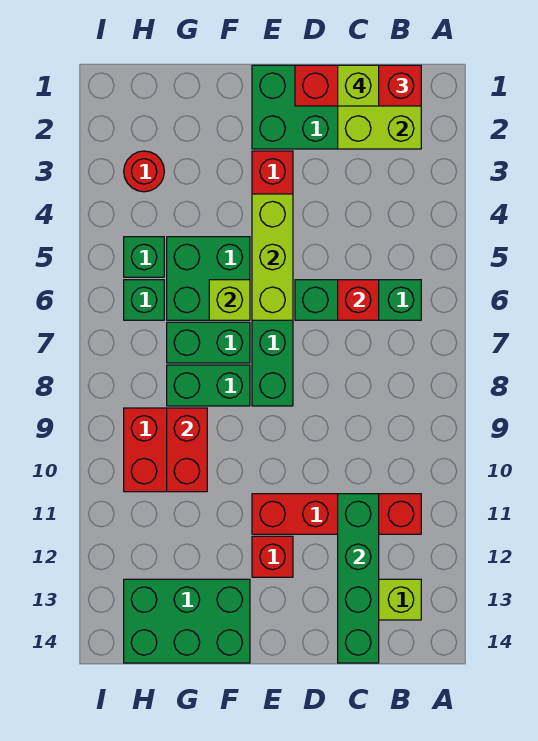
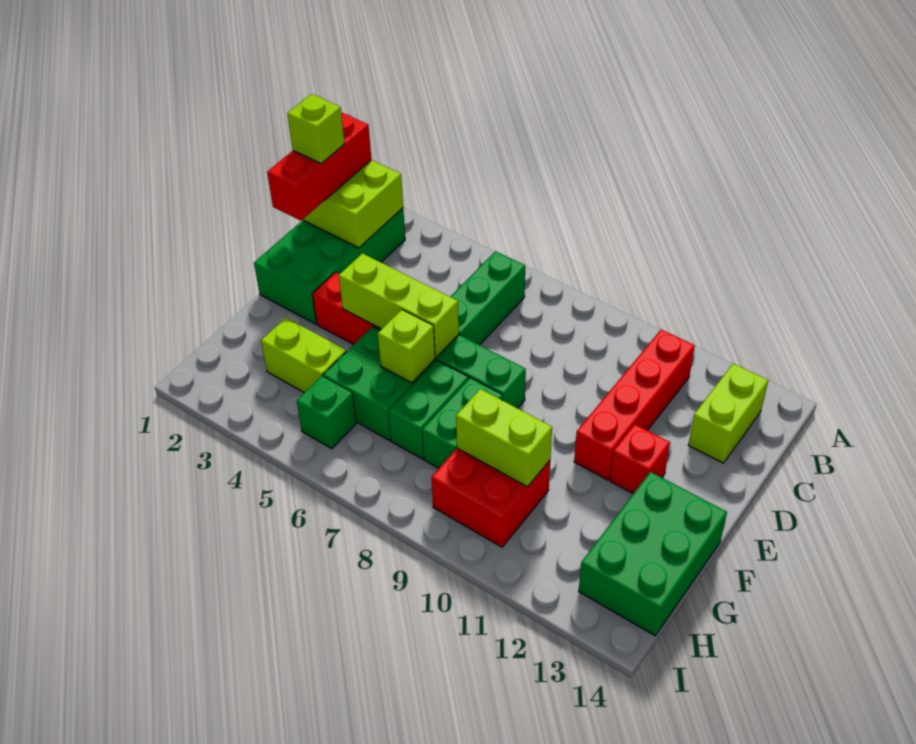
red 1x1 brick [338,280,379,320] -> none
green 1x4 brick [338,494,379,663] -> none
none -> lime 1x2 brick [261,318,346,393]
red 1x2 brick [167,408,207,492] -> lime 1x2 brick [456,389,552,487]
red 1x1 round brick [124,151,164,192] -> none
green 1x1 brick [124,280,164,320] -> none

